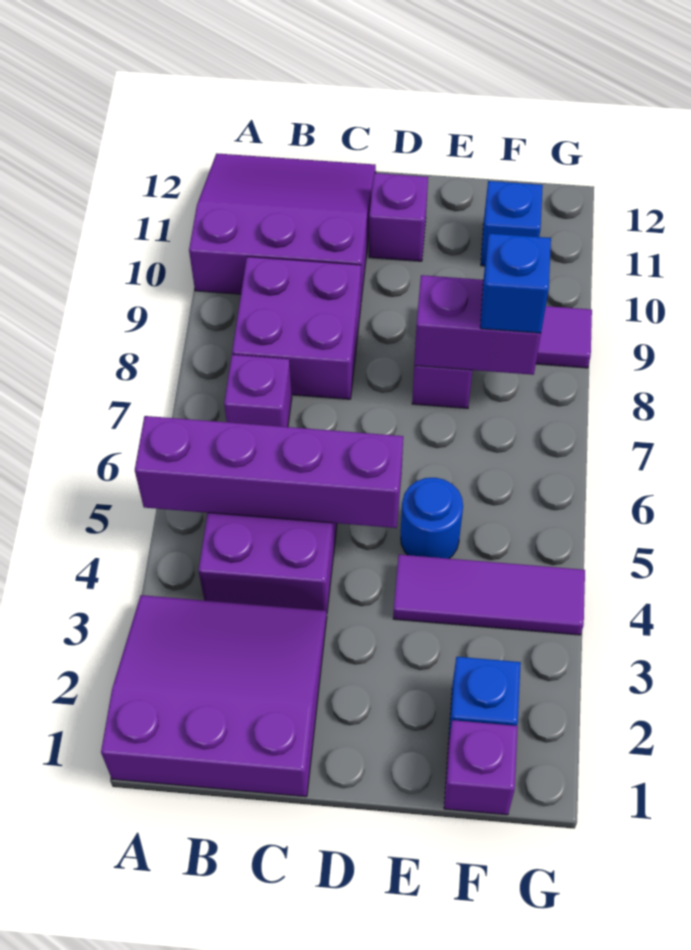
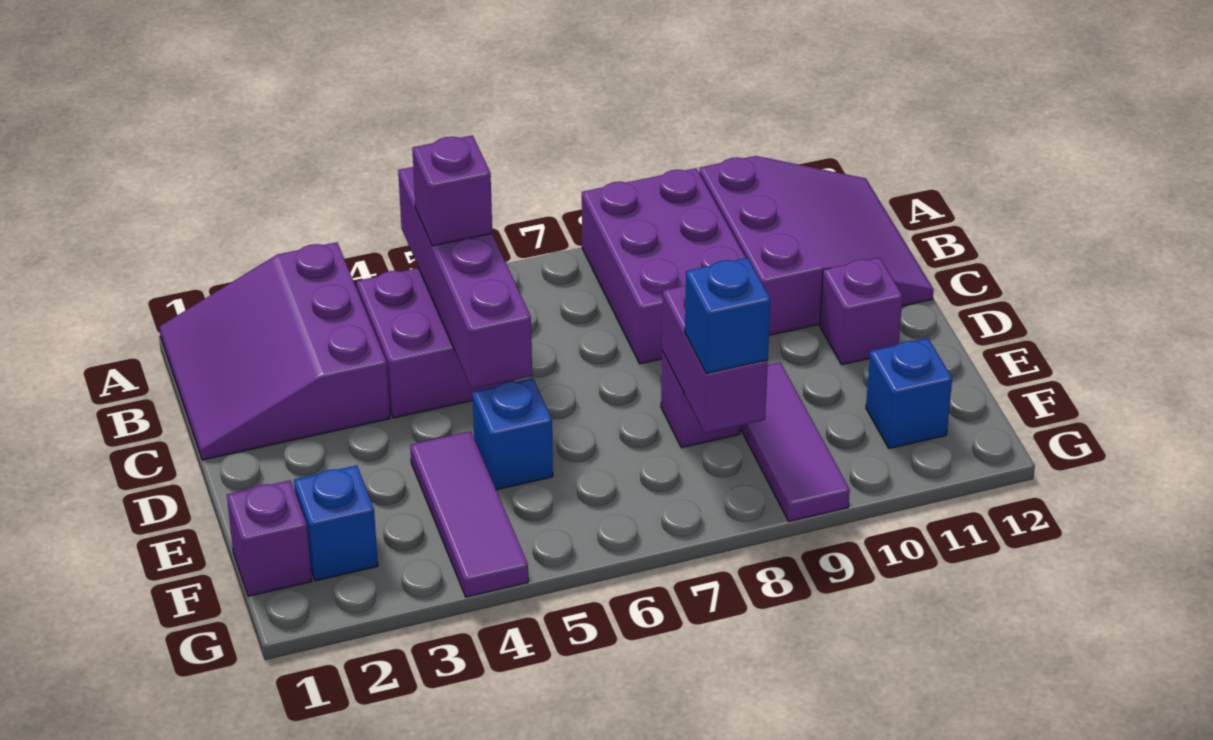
purple 3x3 slope [101,595,327,797] -> purple 3x3 slope turned to [159,242,390,460]
purple 1x1 brick [224,355,292,427] -> purple 1x1 brick moved to [412,135,492,246]
purple 2x2 brick [232,257,361,399] -> purple 2x3 brick [582,168,746,364]
blue 1x1 round brick [401,478,463,559] -> blue 1x1 brick [472,379,553,490]

